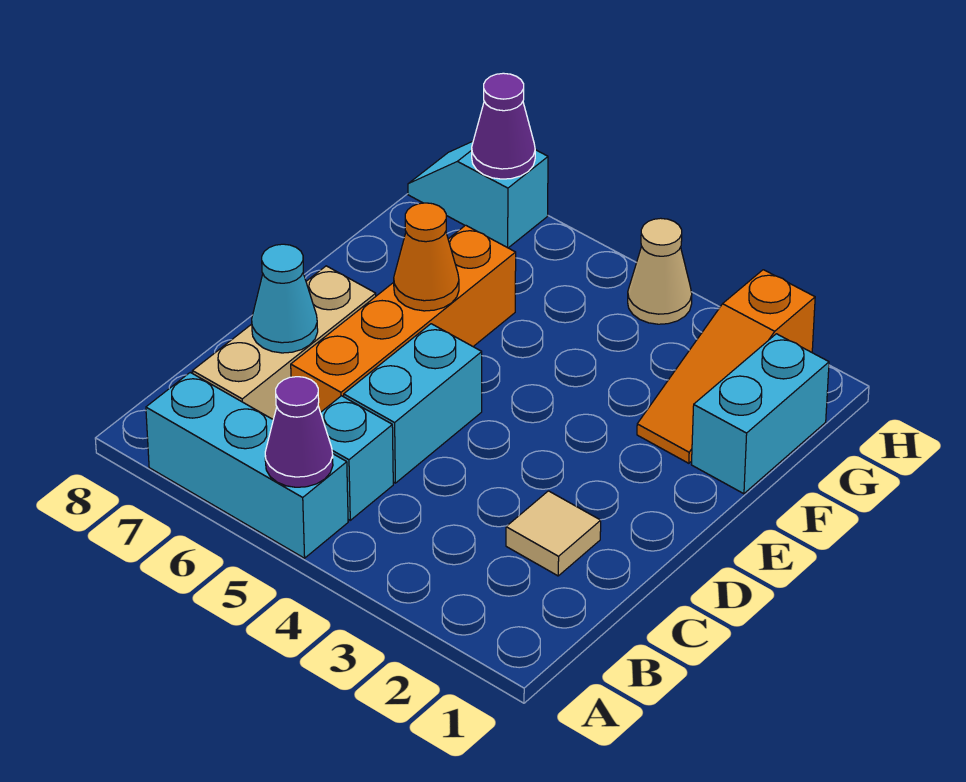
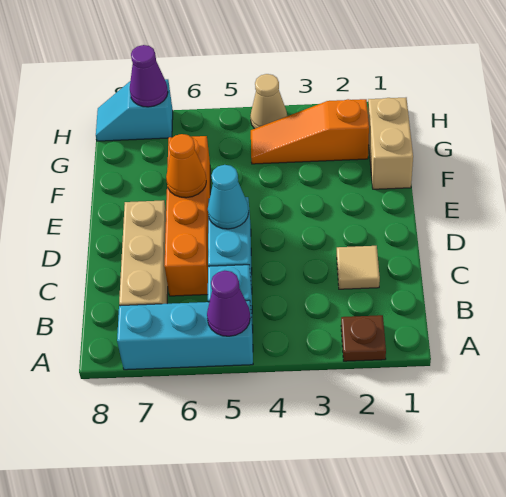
none -> brown 1x1 plate [341,315,386,361]
cyan 1x1 cone [252,244,318,353] -> cyan 1x1 cone moved to [208,165,249,229]
cyan 1x2 brick [691,334,829,494] -> tan 1x2 brick [368,98,413,189]
orange 1x3 slope [637,270,815,463] -> orange 1x3 slope turned to [251,99,369,164]

